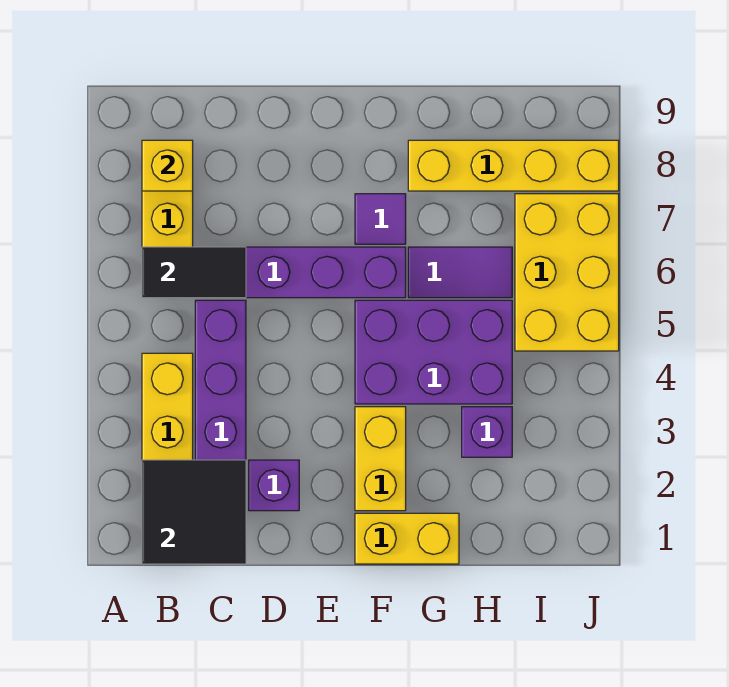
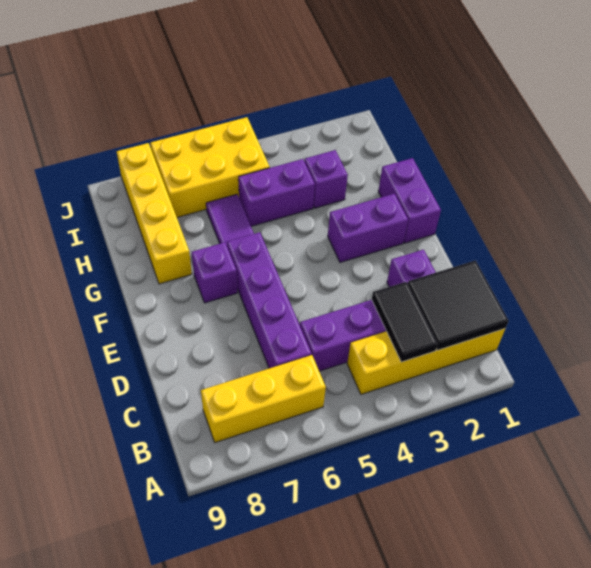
black 1x2 tile [142,247,246,298] -> black 1x2 tile moved to [372,282,438,362]
yellow 1x1 brick [142,140,193,191] -> none
yellow 1x2 brick [355,513,459,564] -> purple 1x2 brick [378,158,441,243]
yellow 1x2 brick [355,407,406,511] -> purple 1x2 brick [328,194,408,262]
purple 2x3 brick [355,300,512,404] -> purple 1x2 brick [238,159,315,226]
purple 1x1 tile [355,194,406,244] -> purple 1x1 brick [192,242,237,303]

